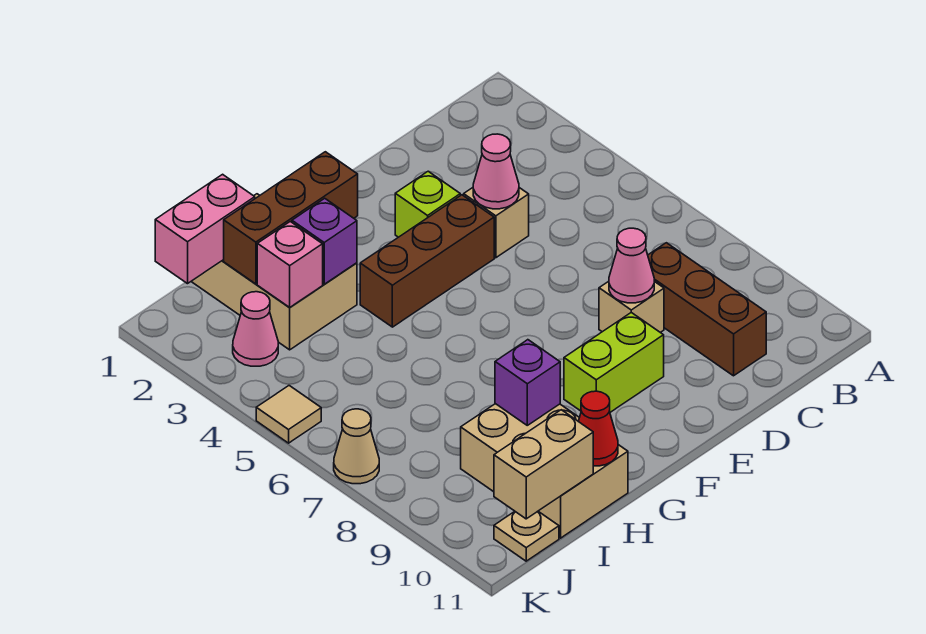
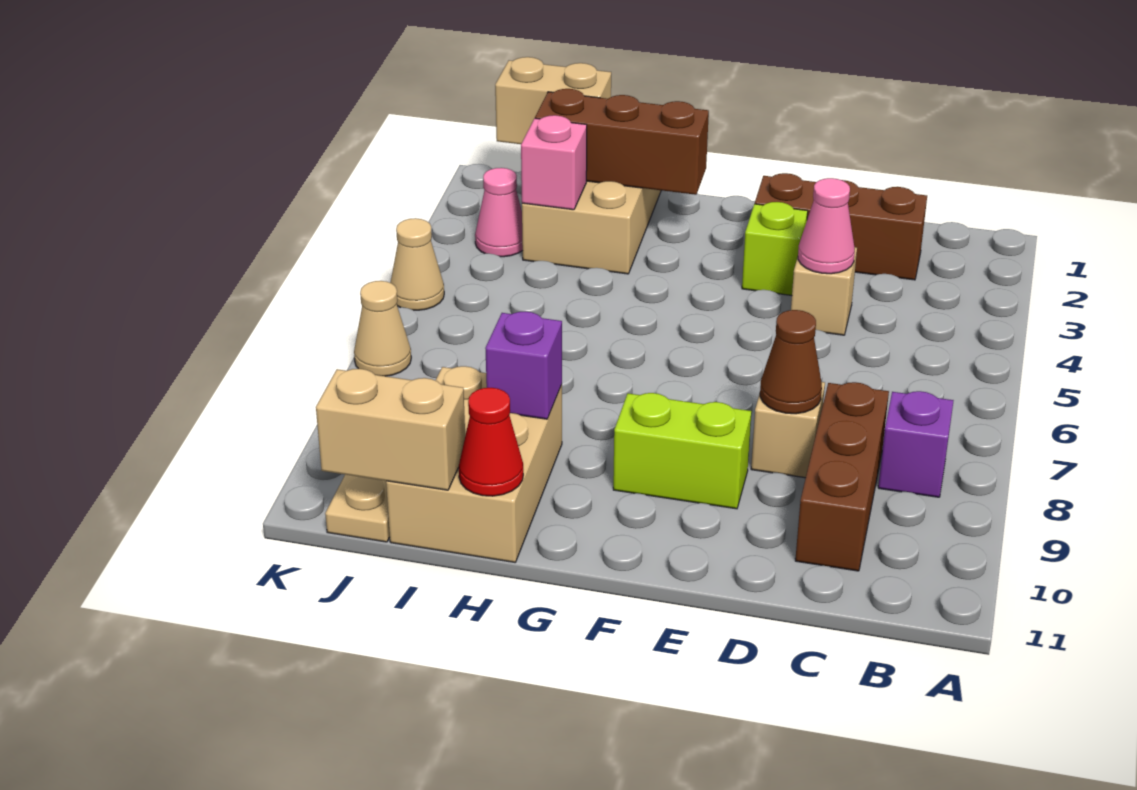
pink 1x1 cone [609,228,654,303] -> brown 1x1 cone [760,310,822,414]
brown 1x3 brick [360,195,494,327] -> brown 1x3 brick moved to [755,173,927,280]
purple 1x1 brick [292,198,357,284] -> purple 1x1 brick moved to [878,391,954,497]
pink 1x2 brick [155,174,255,284] -> tan 1x2 brick [495,57,611,144]
tan 1x1 tile [256,386,321,443] -> tan 1x1 cone [390,218,444,310]

